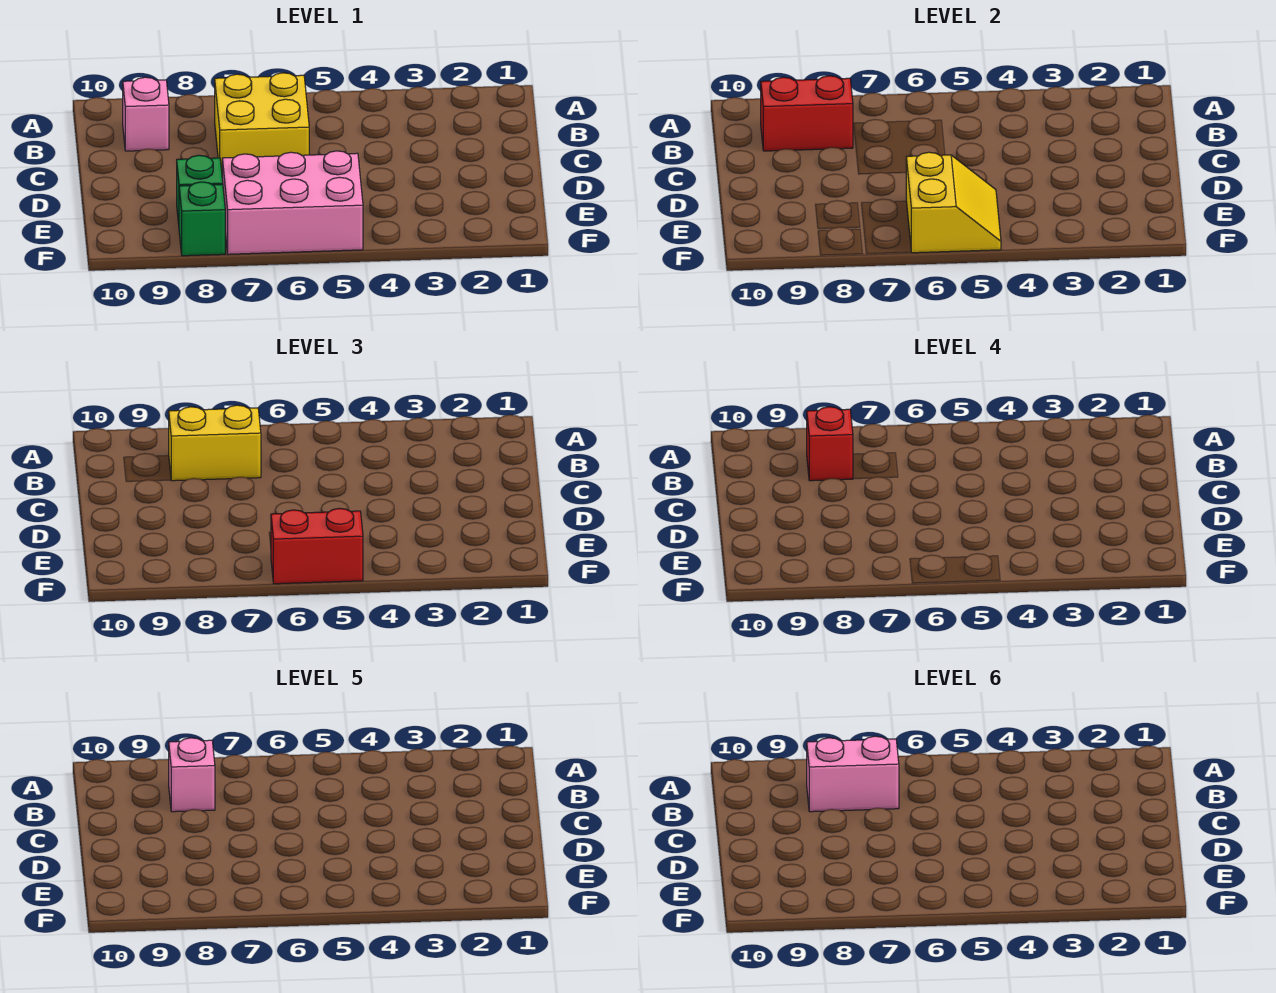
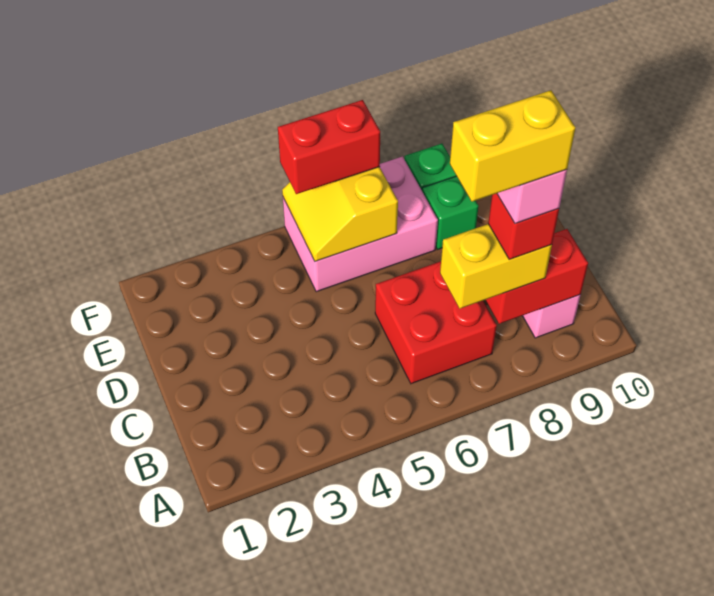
yellow 2x2 brick [215,73,309,171] -> red 2x2 brick [375,261,497,384]
pink 1x2 brick [807,736,899,812] -> yellow 1x2 brick [450,90,575,202]

